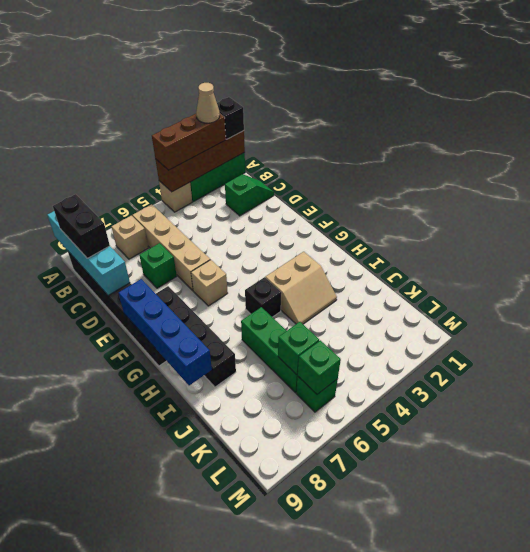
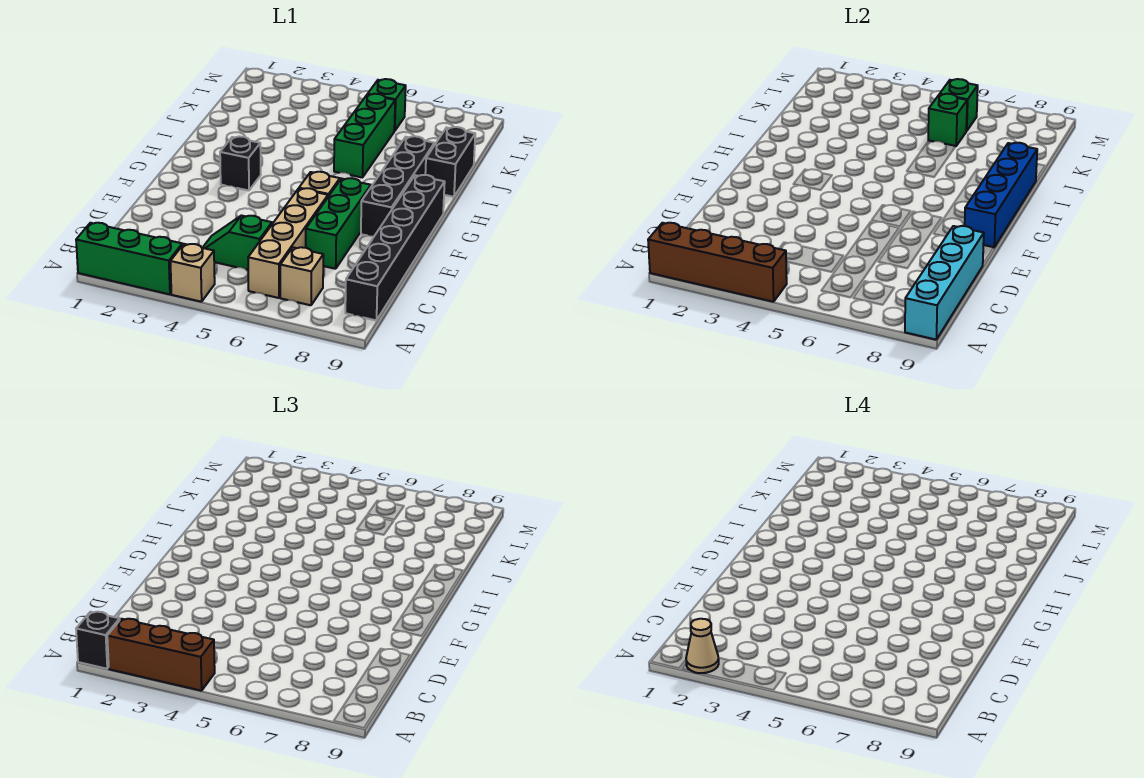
black 1x2 brick [53,194,110,258] -> black 1x2 brick moved to [425,127,475,197]
green 1x2 slope [225,174,274,216] -> green 1x2 slope moved to [203,216,272,270]
green 1x1 brick [139,243,177,288] -> green 1x3 brick [306,178,371,269]
tan 2x2 slope [265,252,337,324] -> none
black 1x1 brick [245,277,281,317] -> black 1x1 brick moved to [220,136,261,190]

